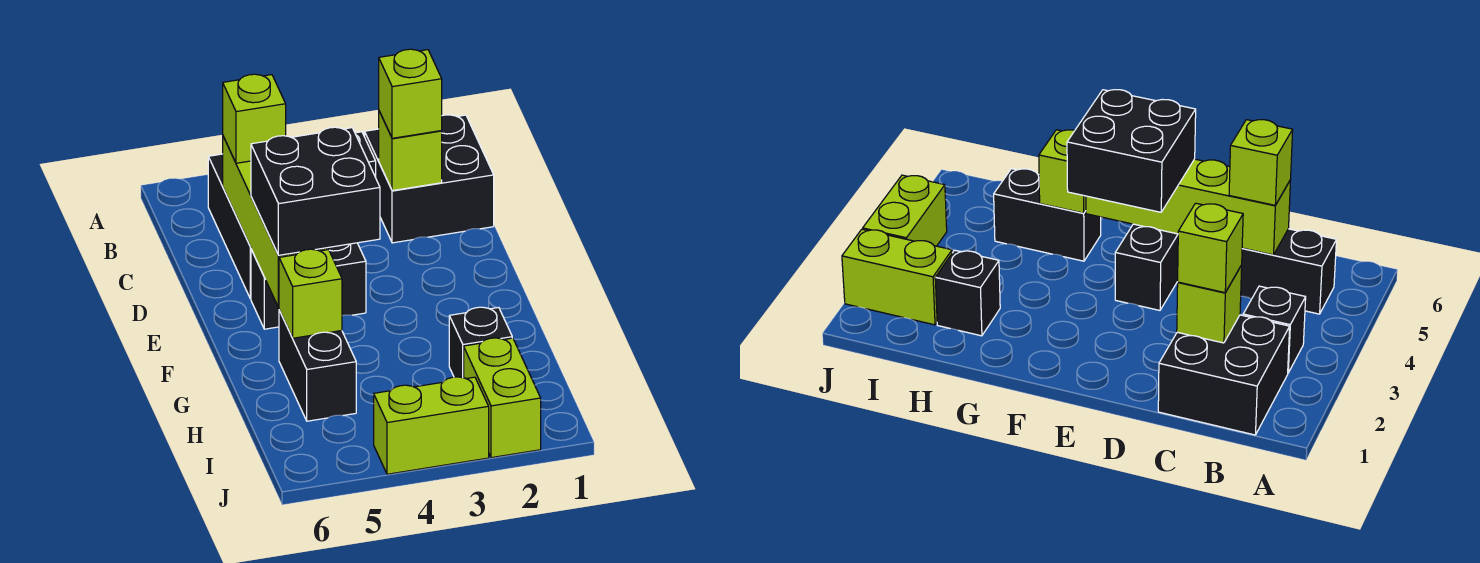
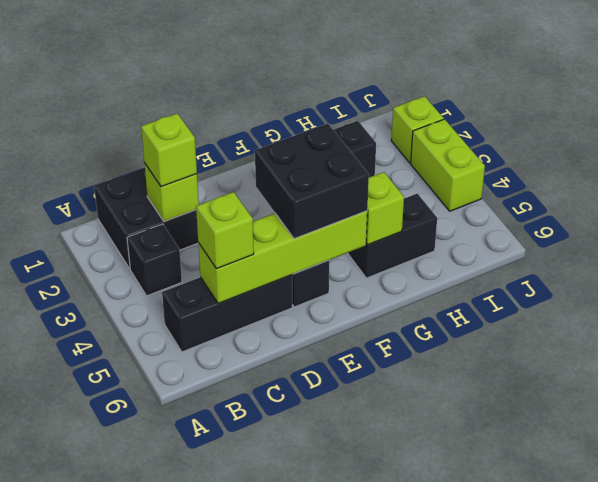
lime 1x2 brick [464,338,541,458] -> lime 1x1 brick [391,96,444,163]

